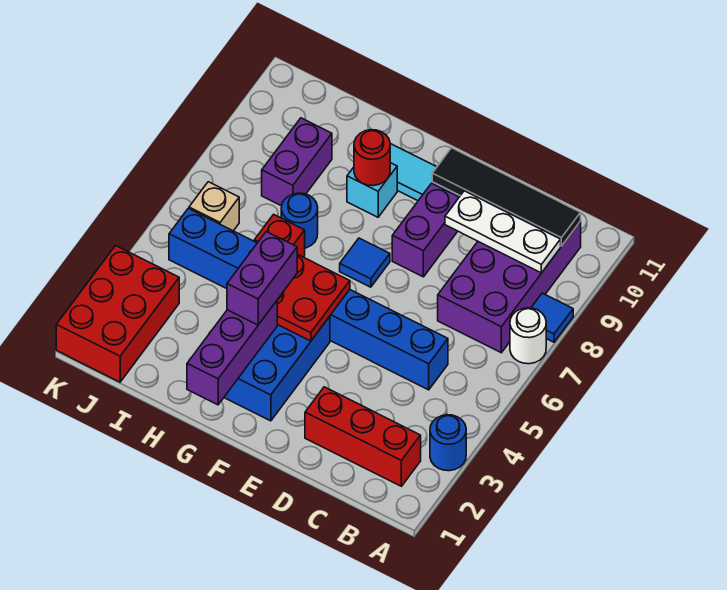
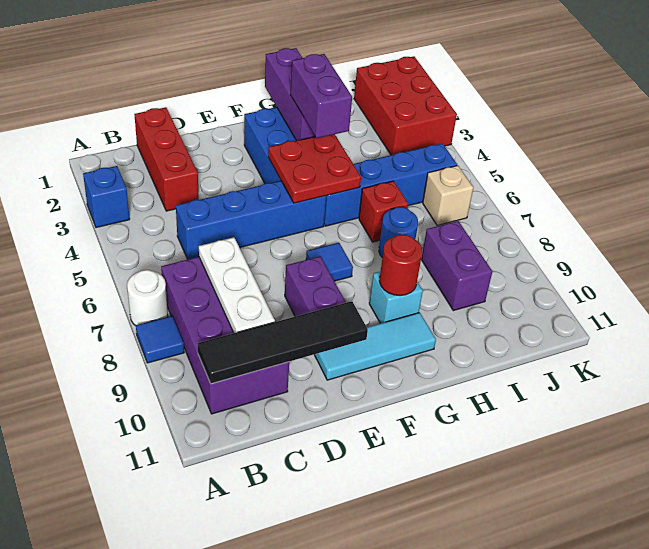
blue 1x1 round brick [430,415,466,471] -> blue 1x1 brick [83,166,130,228]
red 1x3 brick [305,387,421,486] -> red 1x3 brick turned to [134,107,199,211]
white 1x3 plate [445,191,561,273] -> white 1x3 plate turned to [199,237,275,333]

